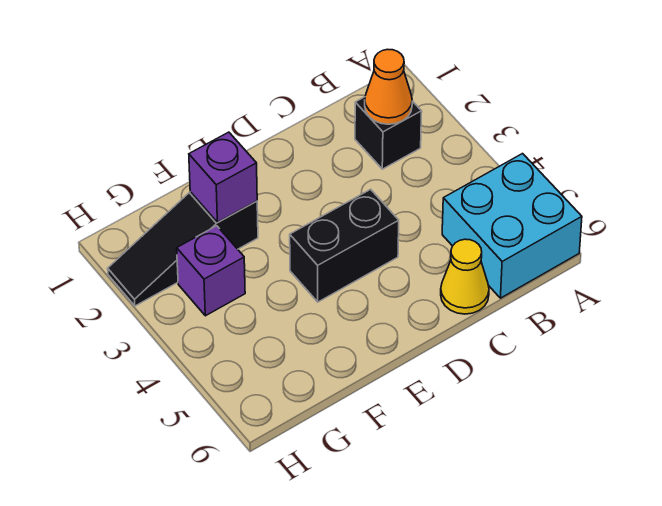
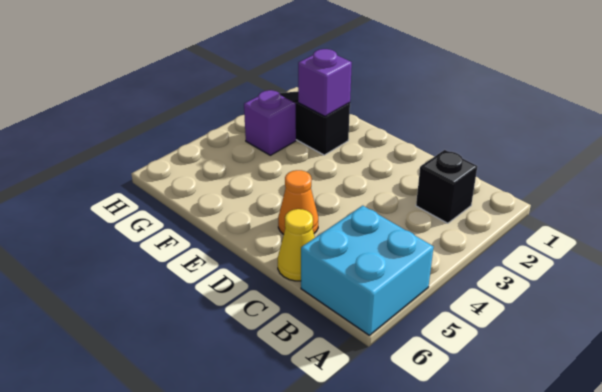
orange 1x1 cone [365,49,412,124] -> orange 1x1 cone moved to [278,170,318,234]
black 1x2 brick [290,189,399,302] -> none

